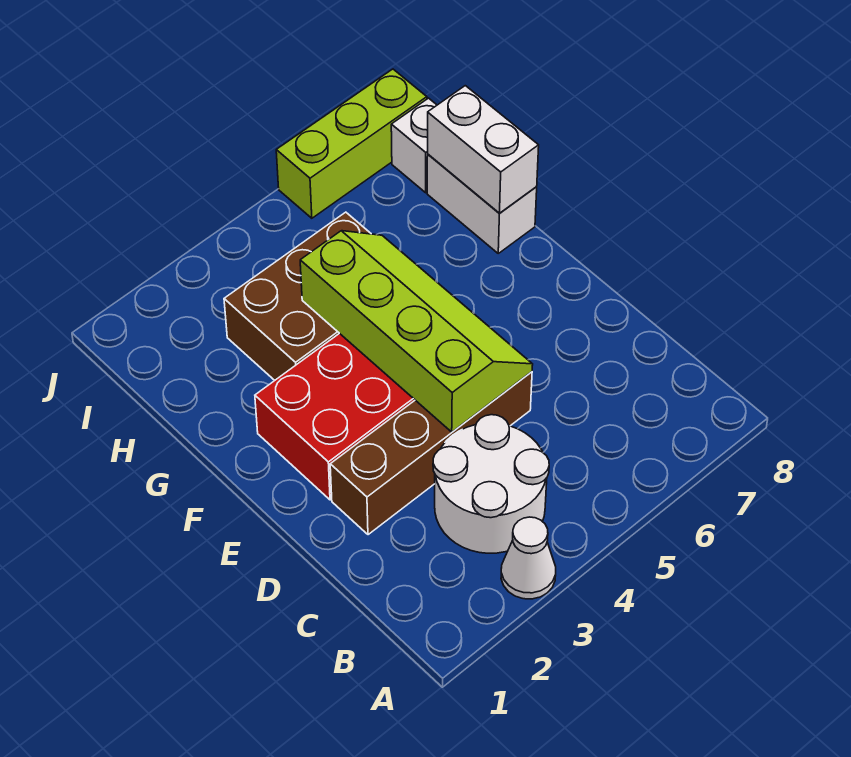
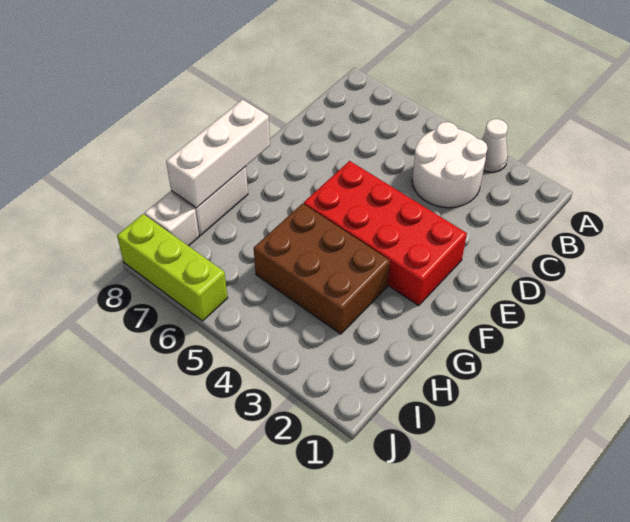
brown 1x4 brick [330,372,532,535] -> none
lime 2x4 slope [300,231,533,432] -> none
white 1x2 brick [428,86,539,213] -> white 1x3 brick [166,100,270,208]

